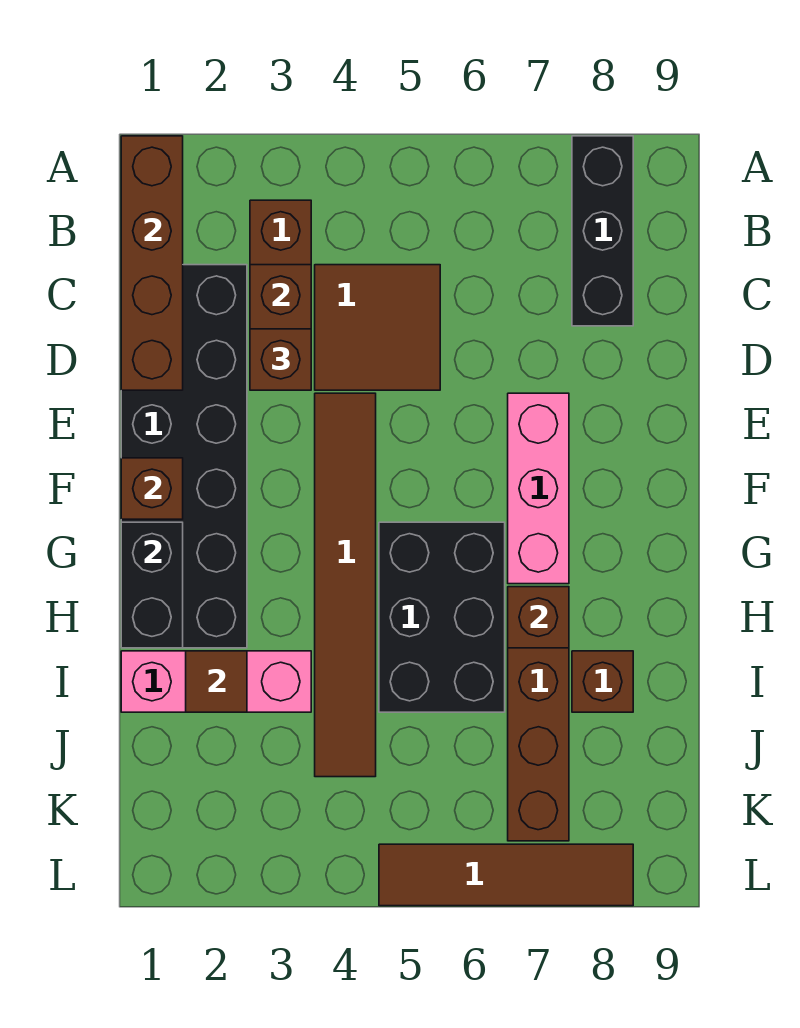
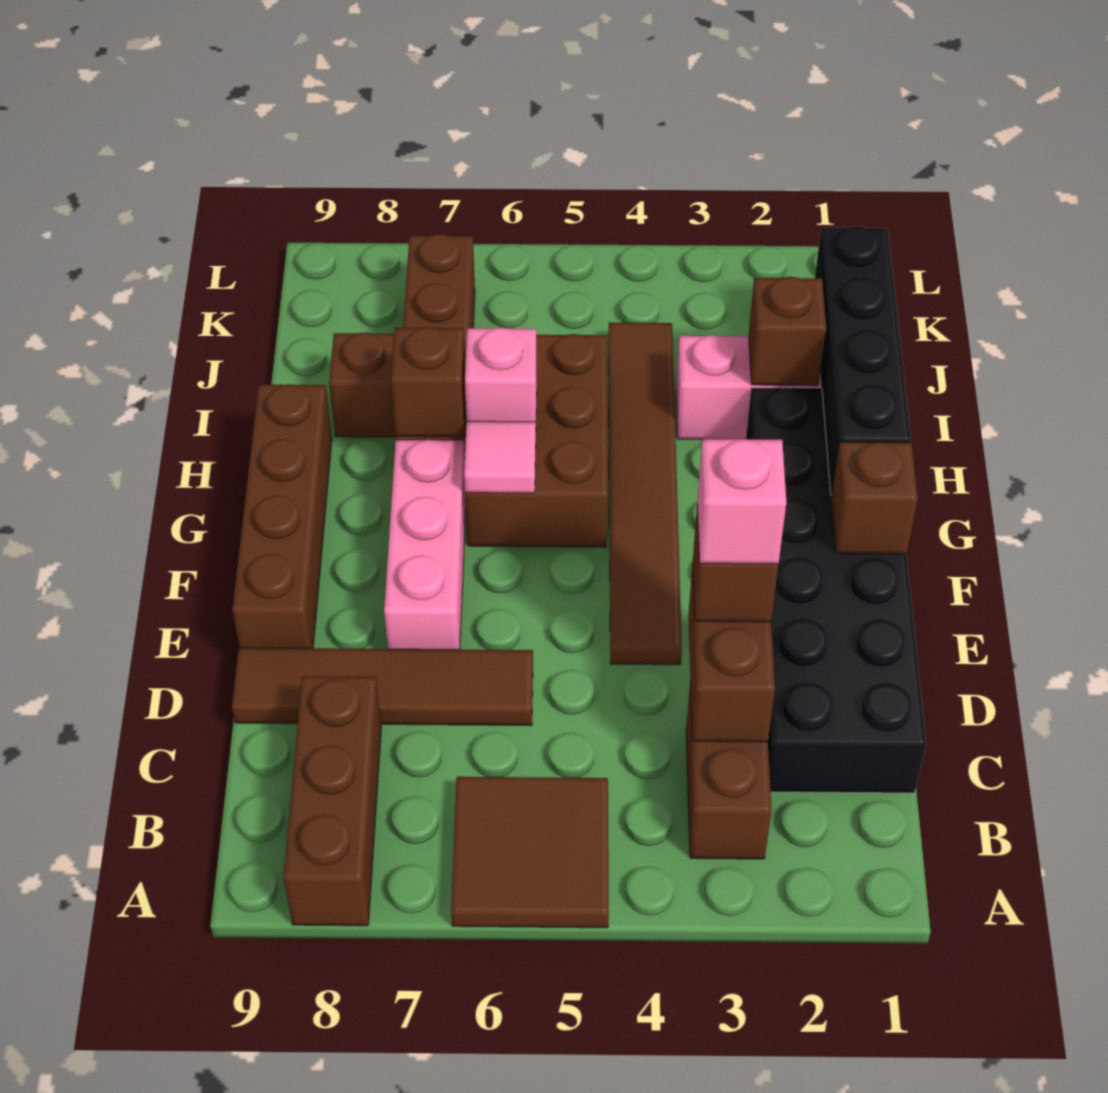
brown 1x4 brick [121,136,183,390] -> brown 1x4 brick moved to [232,384,332,648]
black 1x3 brick [572,136,633,326] -> brown 1x3 brick [284,676,381,926]
brown 2x2 tile [315,265,440,390] -> brown 2x2 tile moved to [451,777,609,928]
none -> pink 1x1 brick [697,439,786,564]
black 1x2 brick [121,522,183,648] -> black 1x4 brick [815,226,911,495]
black 2x3 brick [379,522,505,712] -> brown 2x3 brick [465,334,608,547]
none -> pink 1x1 tile [464,421,536,493]
none -> pink 1x1 brick [465,327,537,423]
brown 1x1 tile [186,651,247,712] -> brown 1x1 brick [749,277,826,386]
brown 1x4 tile [379,844,633,906] -> brown 1x4 tile moved to [232,648,533,726]

